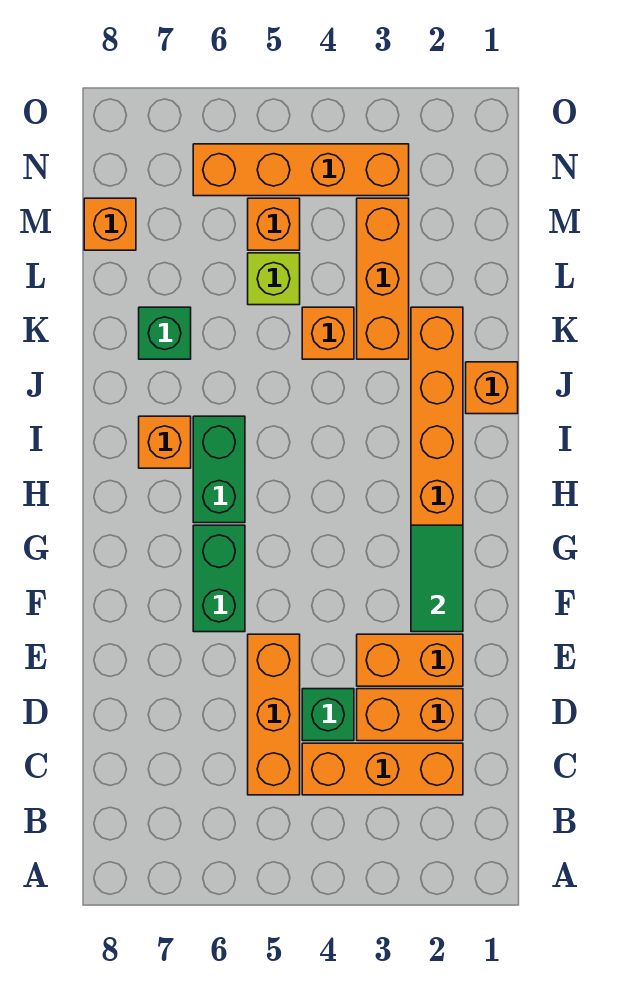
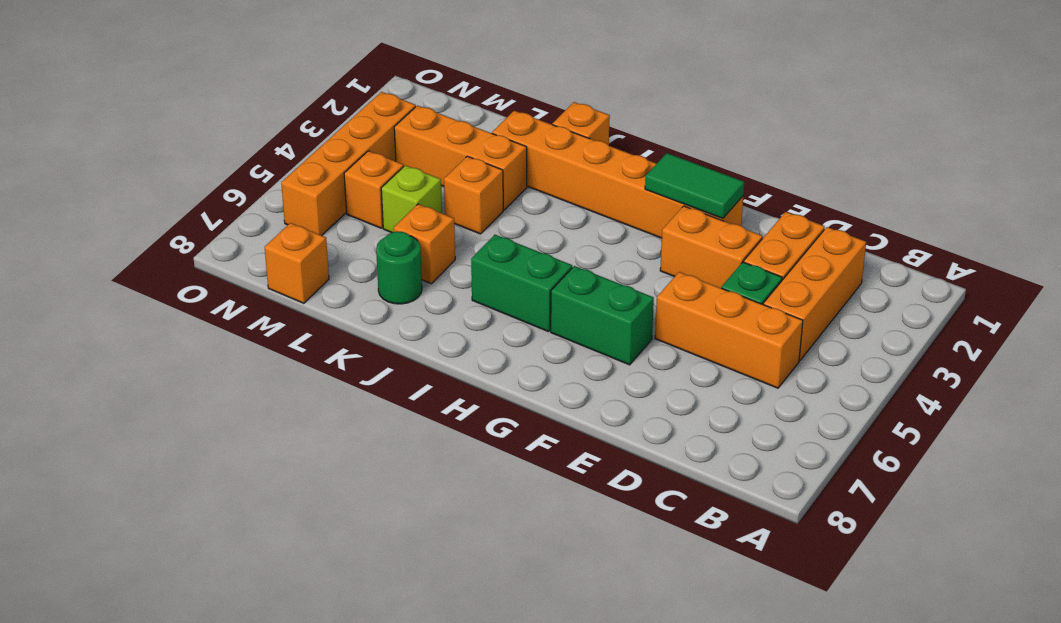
orange 1x2 brick [357,634,463,686] -> orange 1x2 brick turned to [660,206,762,288]
orange 1x1 brick [139,416,191,468] -> orange 1x1 brick moved to [394,204,455,284]
green 1x1 brick [139,307,191,359] -> green 1x1 round brick [376,232,422,304]

